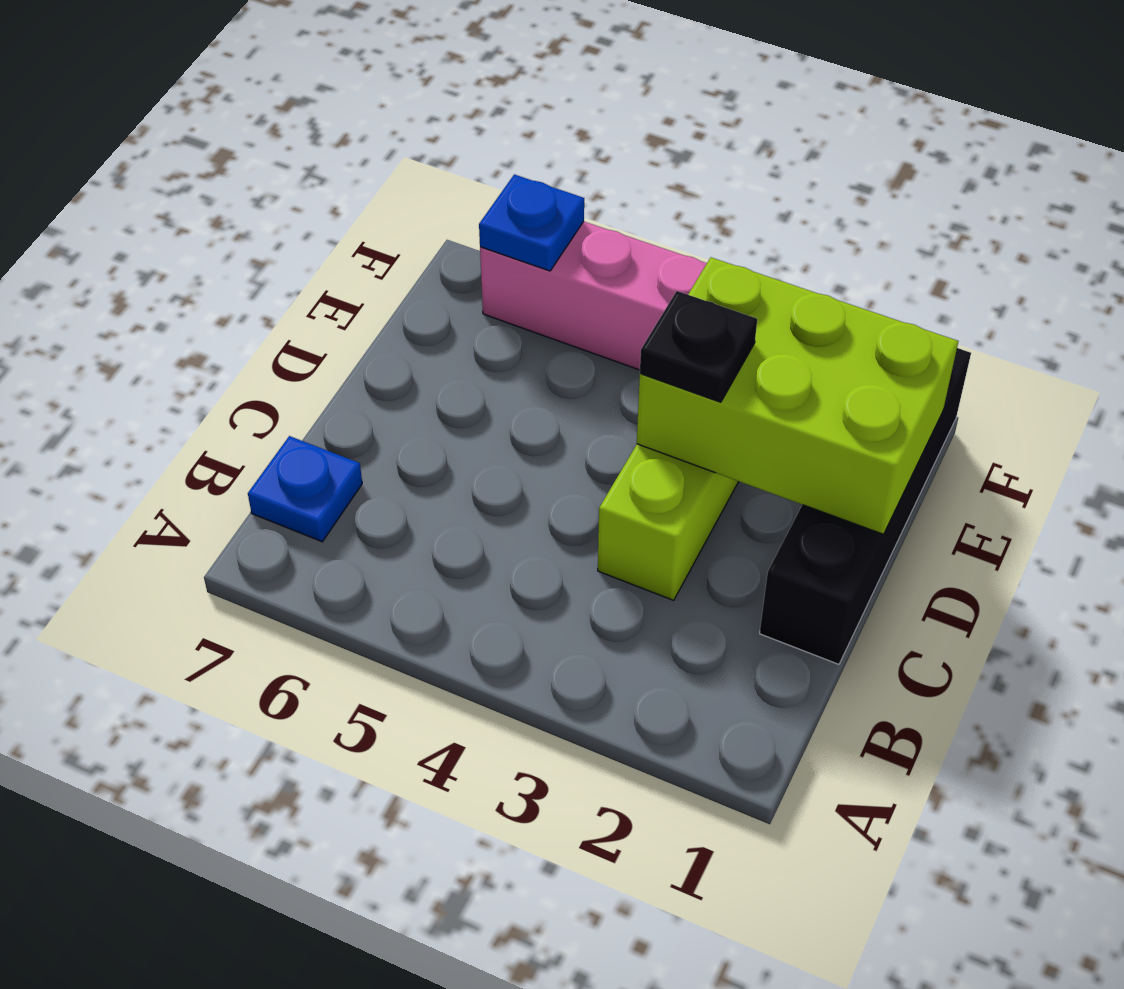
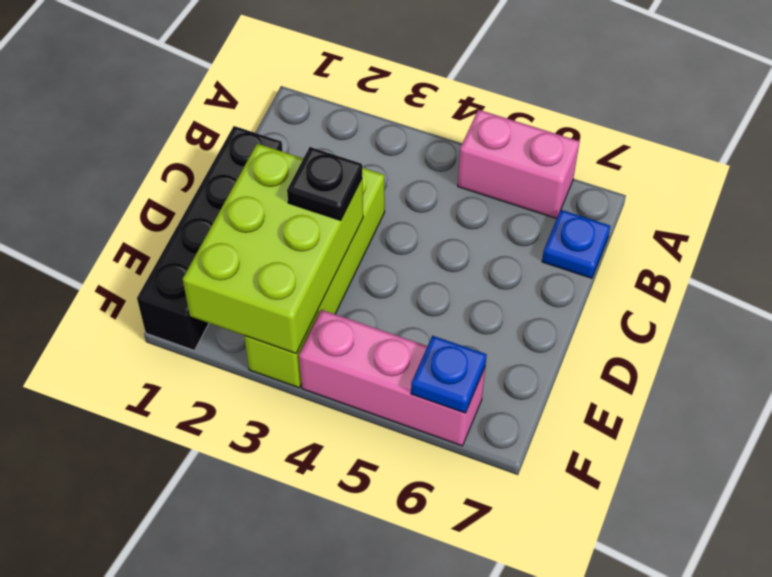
none -> pink 1x2 brick [458,110,580,219]
lime 2x3 brick [637,257,958,534] -> lime 2x3 brick turned to [183,144,363,354]

